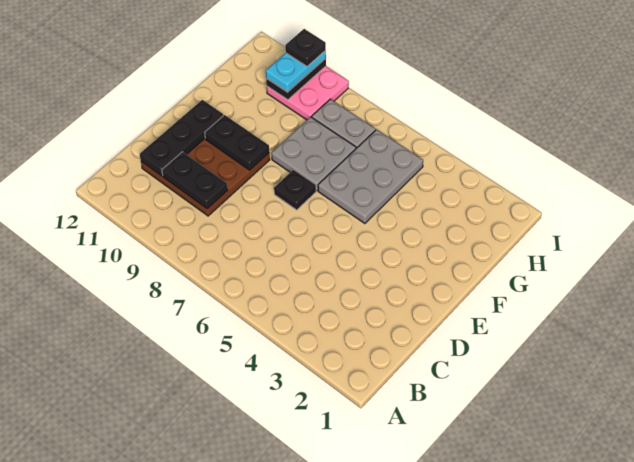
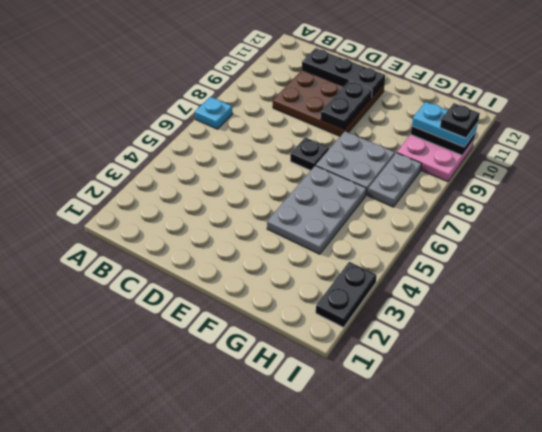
none -> cyan 1x1 plate [195,97,233,129]
black 1x2 plate [162,152,228,209] -> black 1x2 plate moved to [316,262,377,327]
grey 2x3 plate [318,130,423,224] -> grey 2x3 plate turned to [267,166,366,254]

